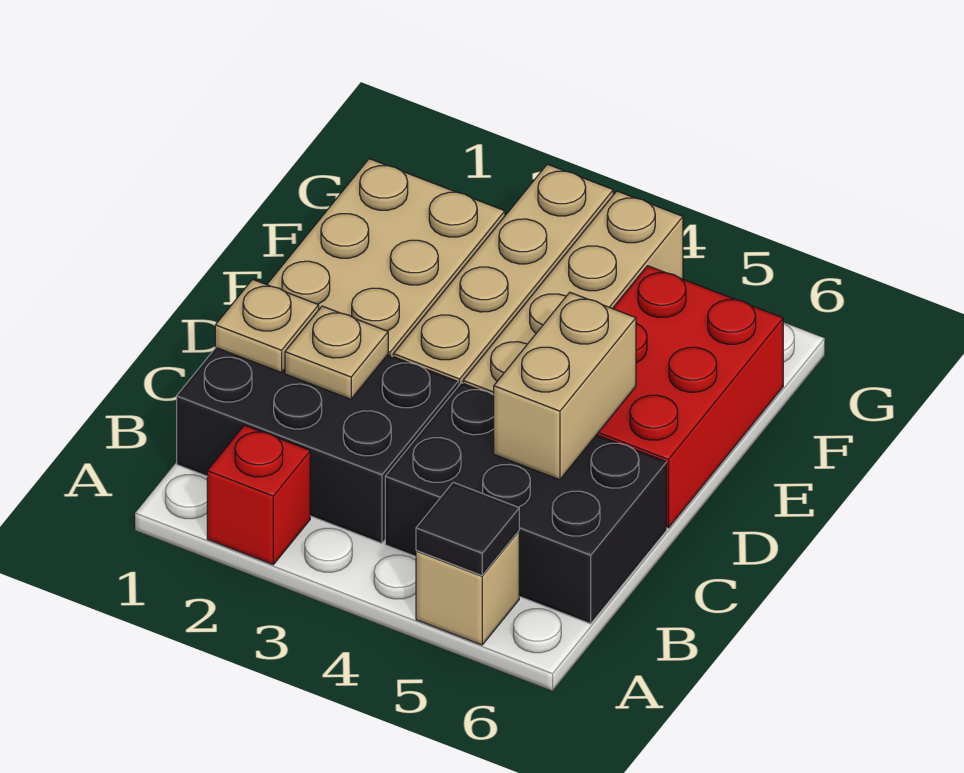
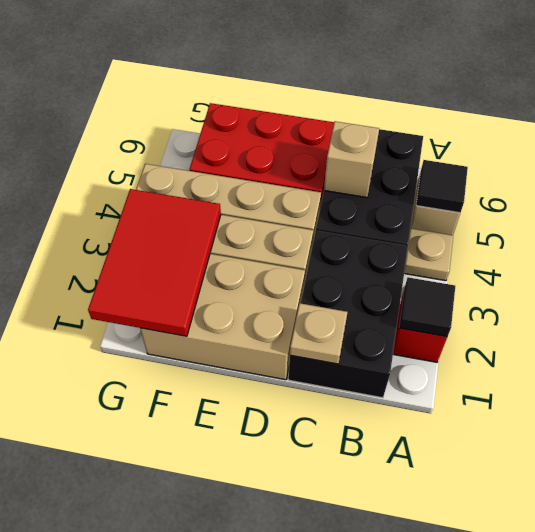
none -> black 1x1 tile [399,277,455,337]
tan 1x1 plate [285,306,388,399] -> tan 1x1 plate moved to [404,228,453,281]
tan 1x2 brick [494,293,636,480] -> tan 1x1 brick [324,121,379,198]
none -> red 2x3 tile [88,189,221,336]

